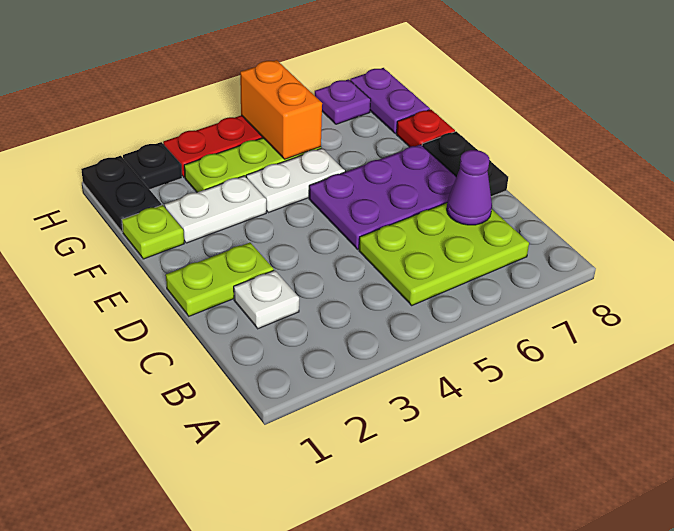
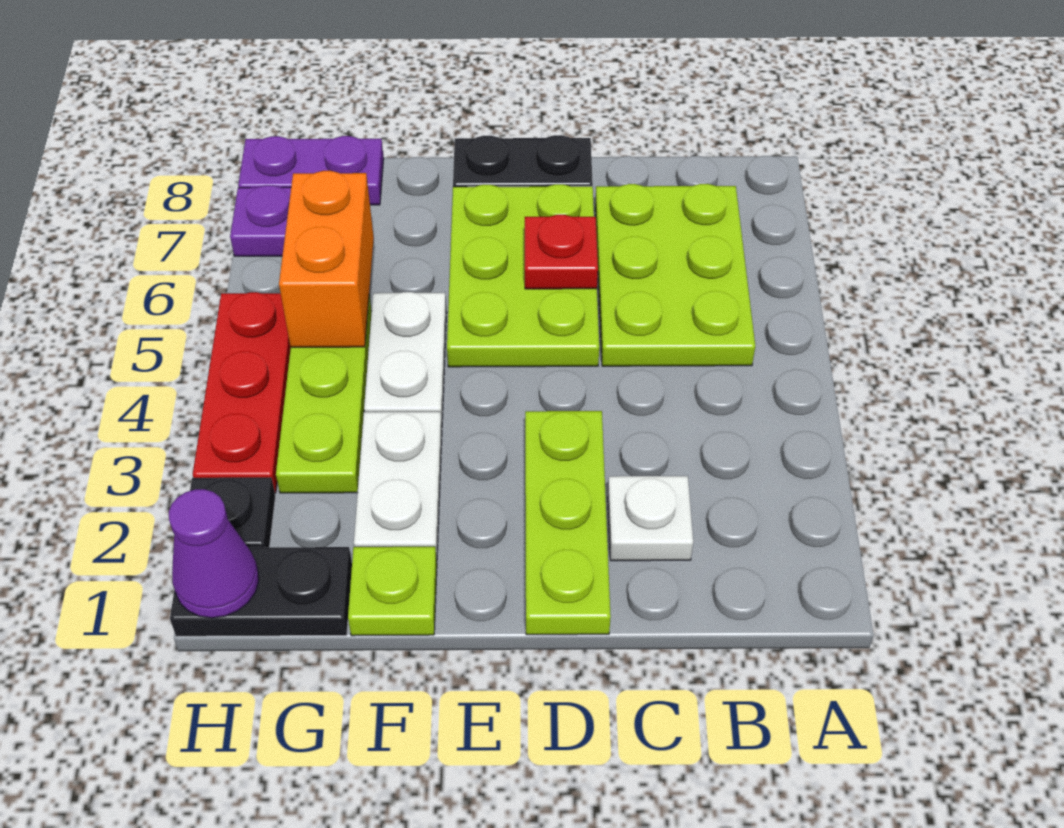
purple 1x1 cone [447,150,492,225] -> purple 1x1 cone moved to [169,489,259,618]
lime 1x2 plate [166,243,274,316] -> lime 1x3 plate [525,411,611,635]
purple 2x3 plate [309,145,456,249] -> lime 2x3 plate [447,184,599,367]
red 1x1 plate [396,109,455,147] -> red 1x1 plate moved to [525,215,598,289]
orange 1x2 brick [240,60,322,159] -> orange 1x2 brick turned to [279,171,374,347]

